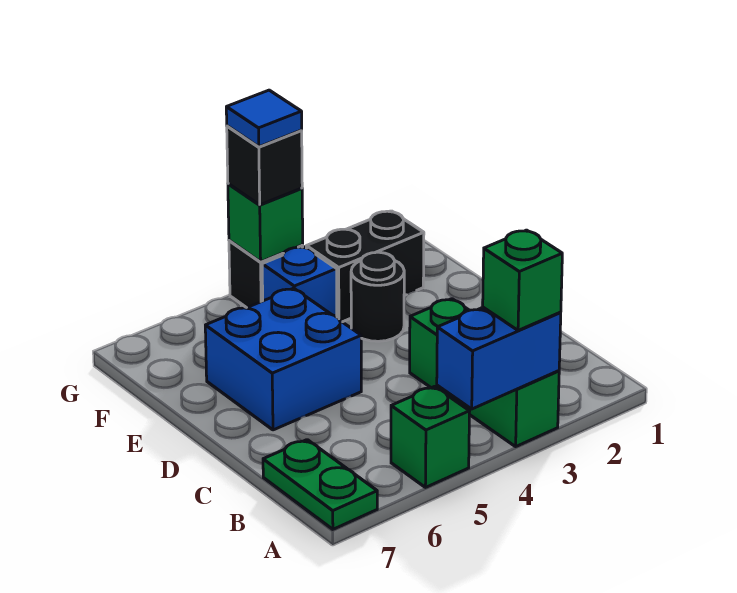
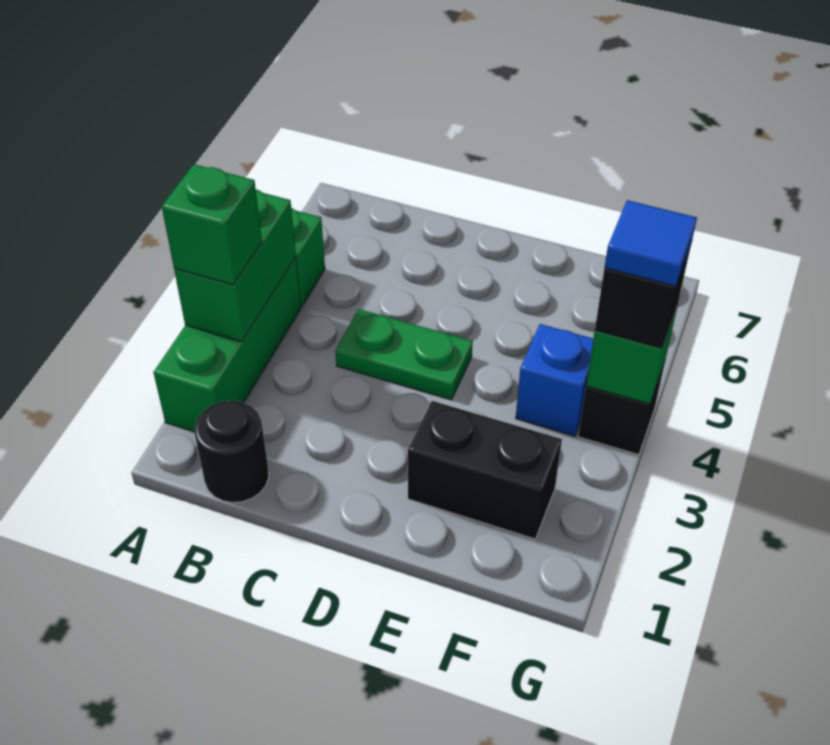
green 1x3 brick [410,299,559,447] -> green 1x3 brick turned to [154,257,301,432]
blue 1x2 brick [437,307,561,409] -> green 1x2 brick [174,190,296,341]
green 1x2 plate [263,440,377,529] -> green 1x2 plate moved to [335,309,473,400]
blue 2x2 brick [205,288,361,430] -> none
black 1x1 round brick [351,252,404,341] -> black 1x1 round brick moved to [195,401,269,503]
black 1x2 brick [306,211,424,322] -> black 1x2 brick turned to [408,401,562,539]

